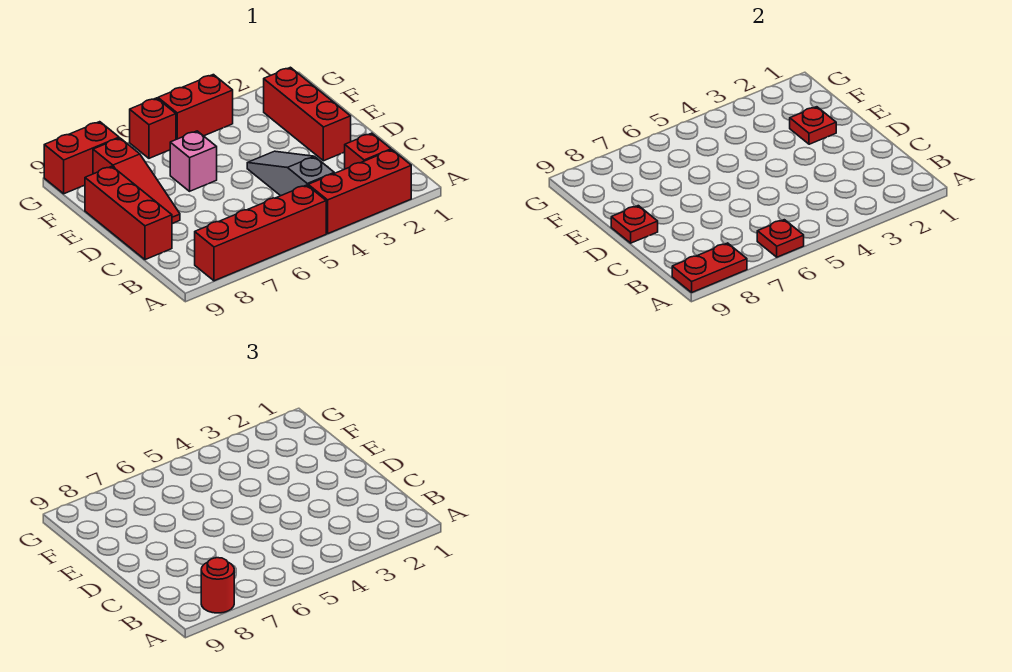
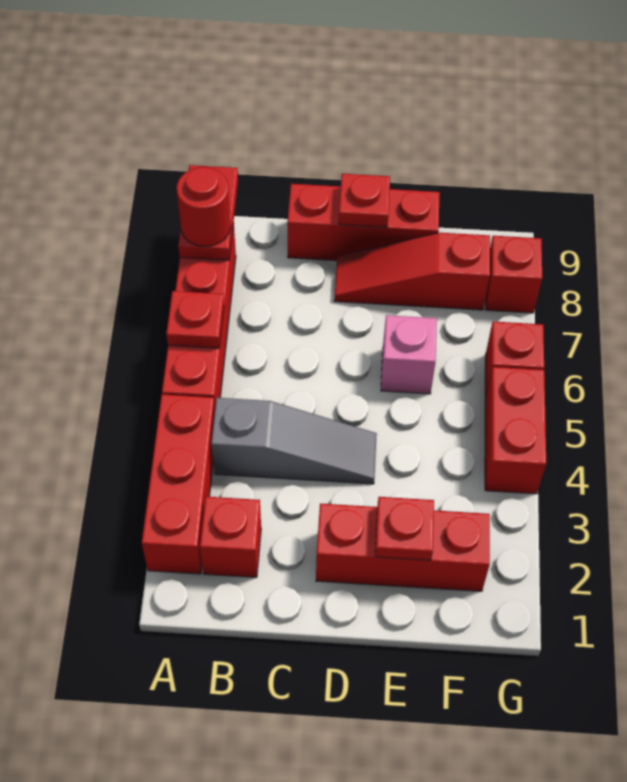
red 1x2 brick [44,122,119,194] -> red 1x1 brick [486,236,542,313]

